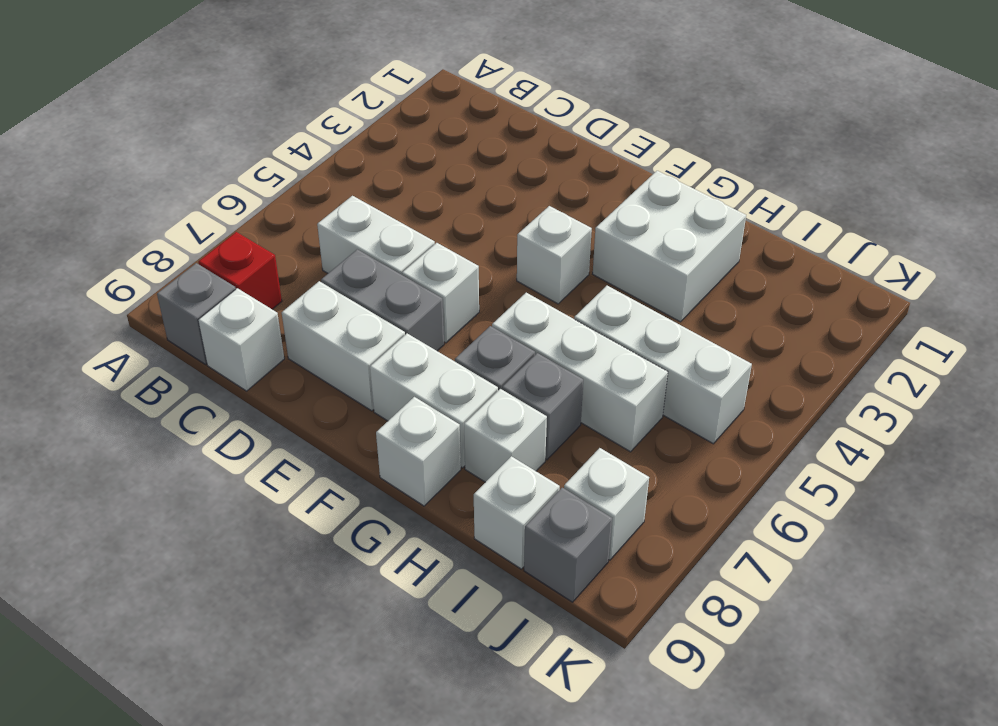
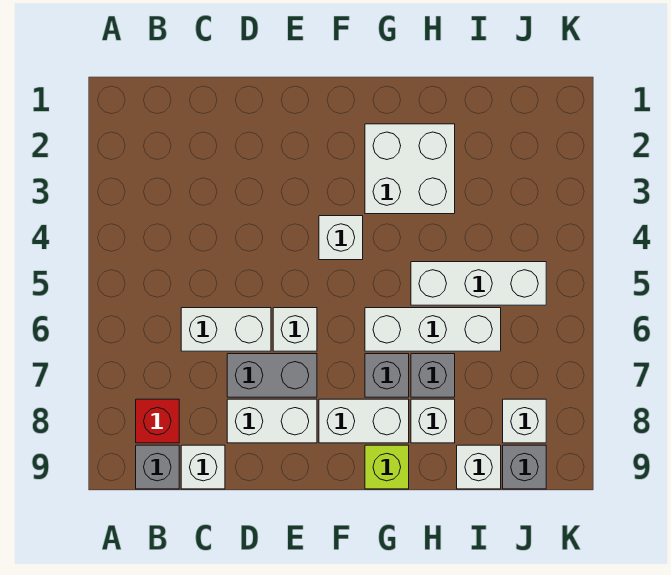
white 1x1 brick [376,397,461,506] -> lime 1x1 brick [365,445,409,489]

